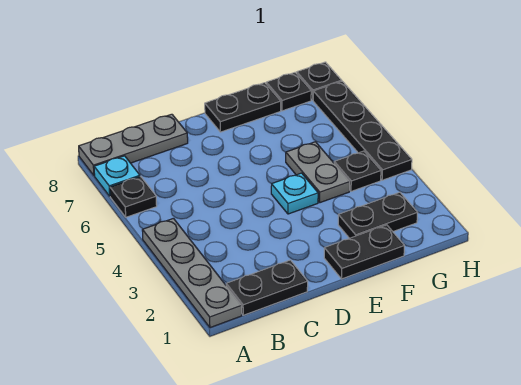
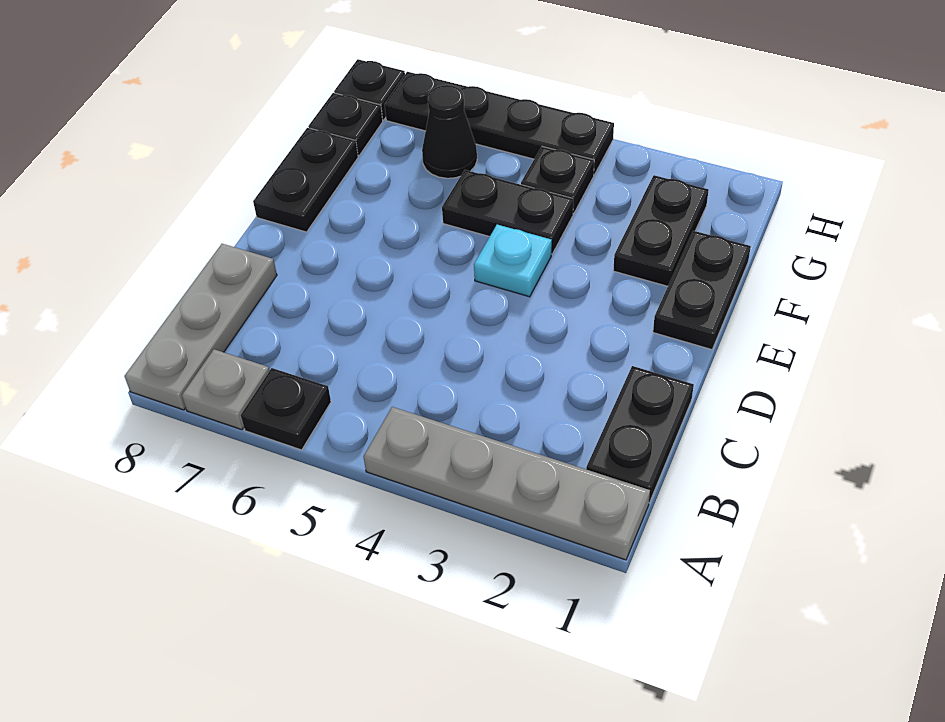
cyan 1x1 plate [94,156,140,196] -> grey 1x1 plate [182,349,270,430]
grey 1x2 plate [286,142,350,203] -> black 1x2 plate [442,170,573,254]
none -> black 1x1 cone [422,85,477,178]

